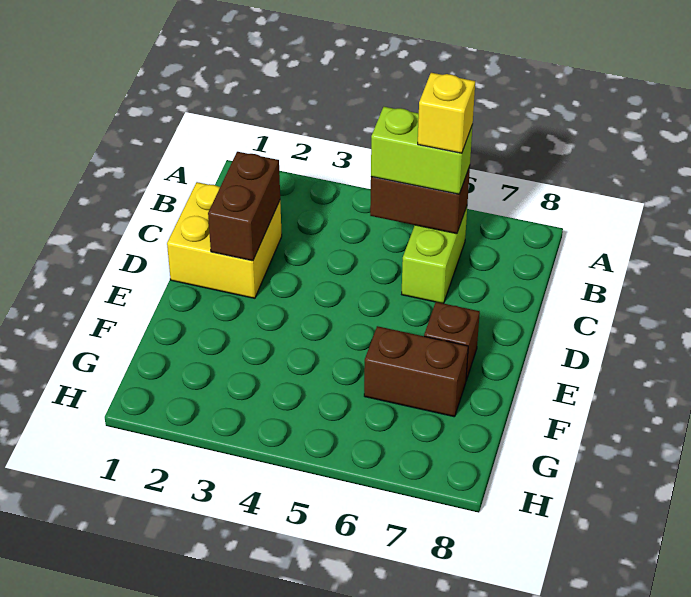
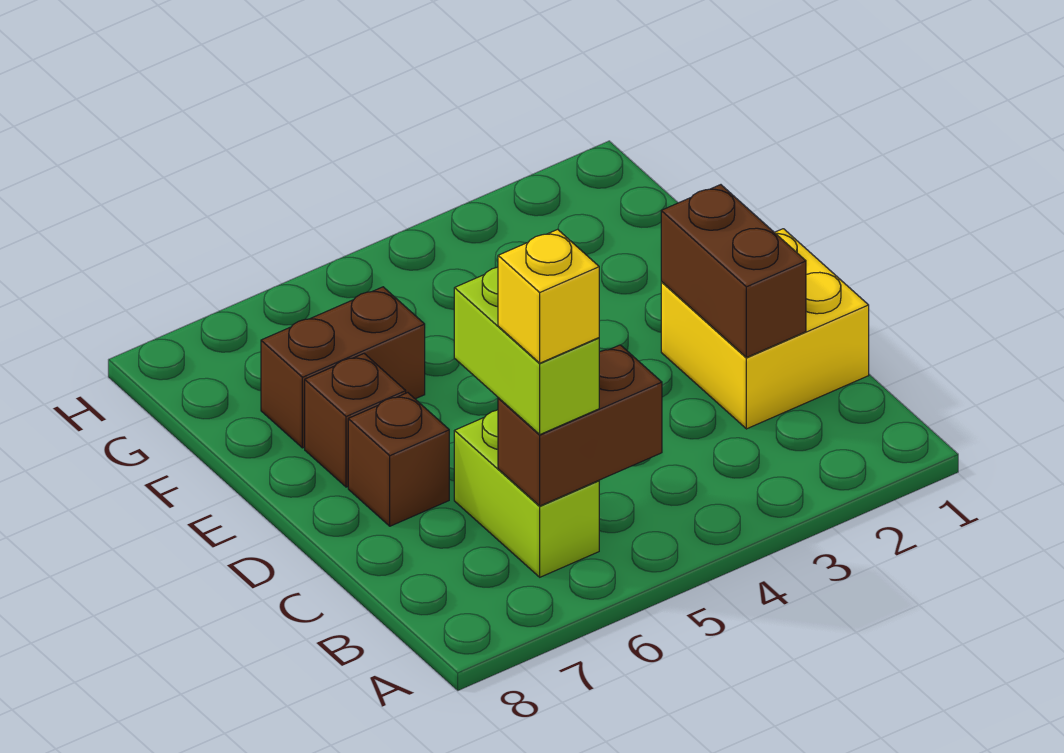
lime 1x2 brick [371,107,473,194] -> lime 1x2 brick turned to [454,267,599,434]
none -> brown 1x1 brick [348,393,449,526]

